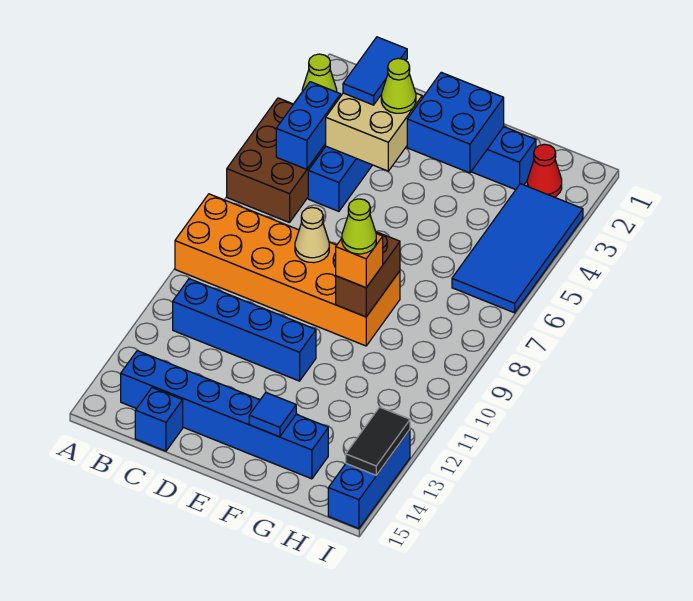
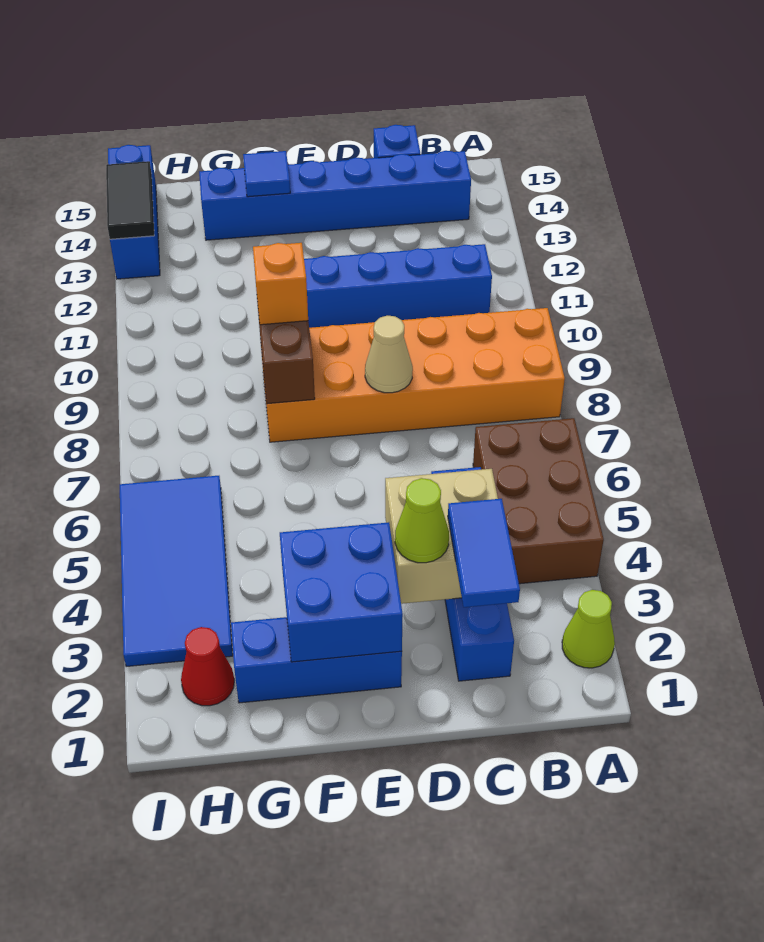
blue 1x2 brick [276,82,341,169] -> none
lime 1x1 cone [342,199,376,254] -> none

